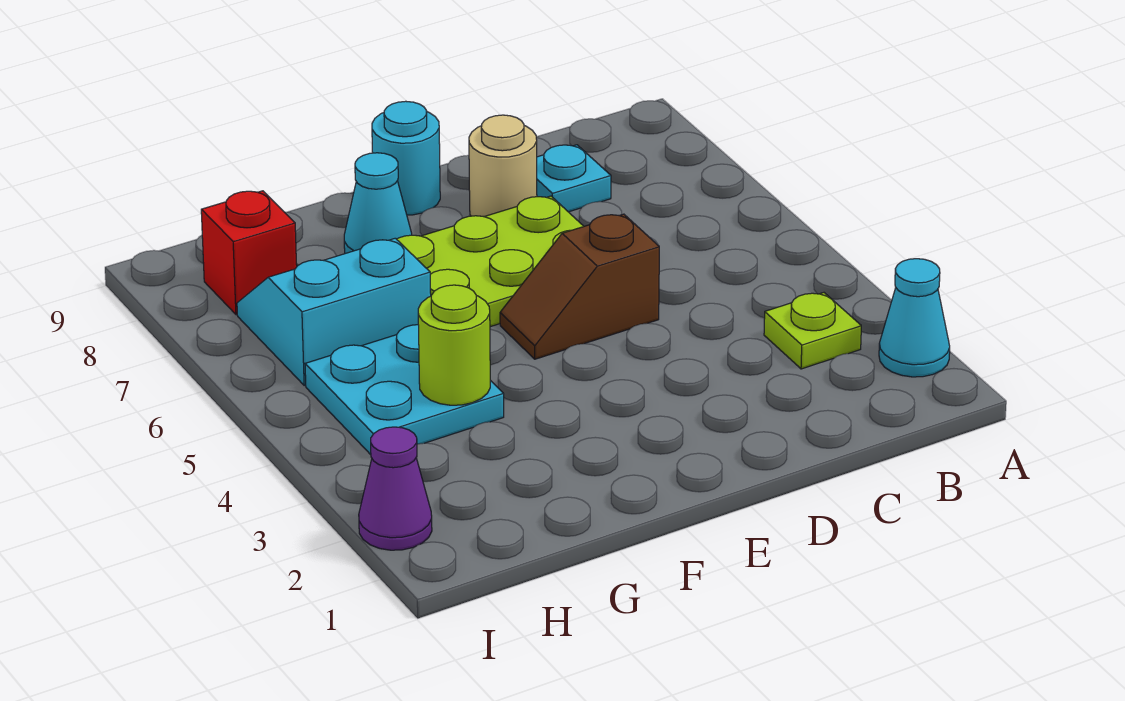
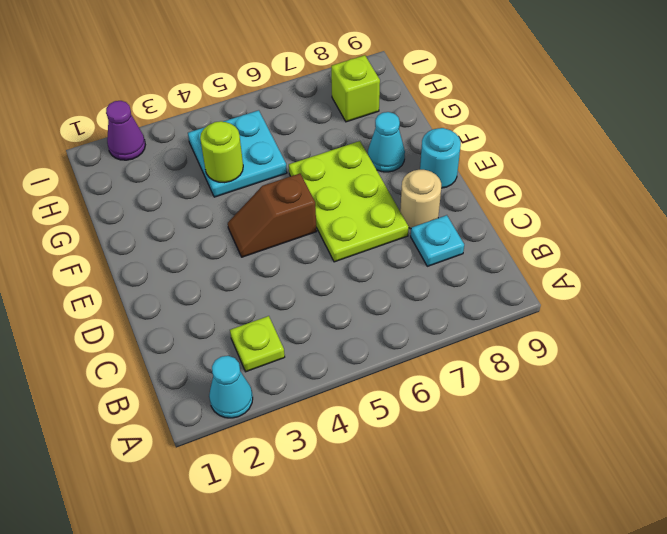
brown 1x2 slope [500,214,659,359] -> brown 1x2 slope turned to [228,174,317,257]
cyan 2x2 slope [237,238,431,385] -> none
red 1x1 brick [201,191,297,315] -> lime 1x1 brick [331,55,380,122]

